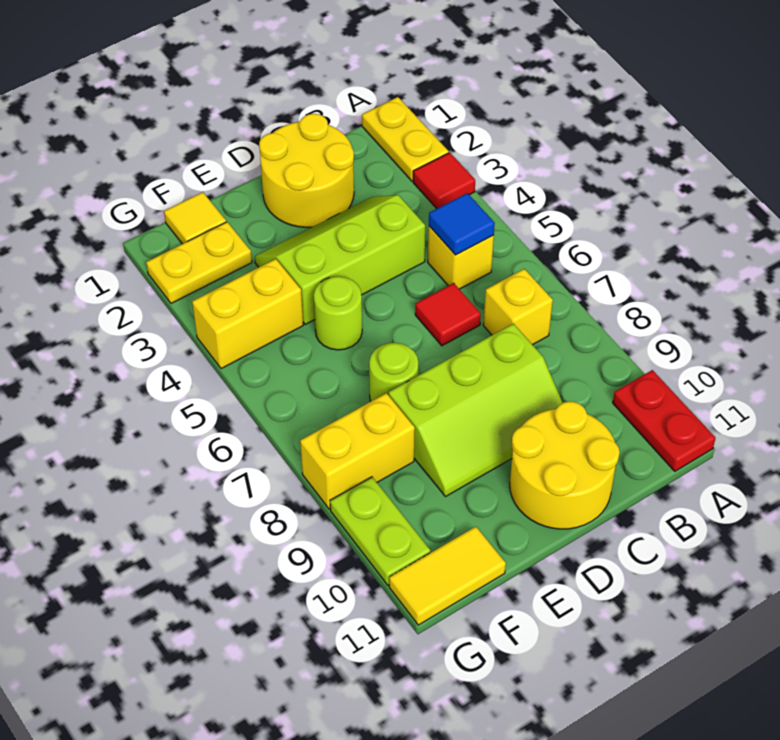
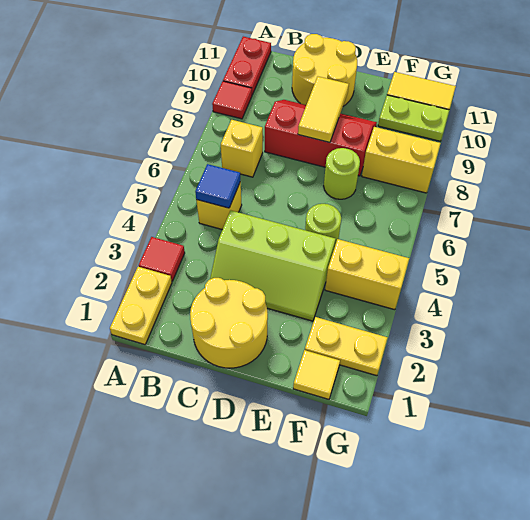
red 1x1 tile [415,283,481,346] -> red 1x1 tile moved to [212,81,252,119]
lime 2x3 slope [389,324,562,496] -> red 2x3 slope [265,100,377,176]
none -> yellow 1x2 tile [298,77,349,142]
lime 1x2 plate [330,477,430,585] -> lime 1x2 plate turned to [378,95,449,141]

